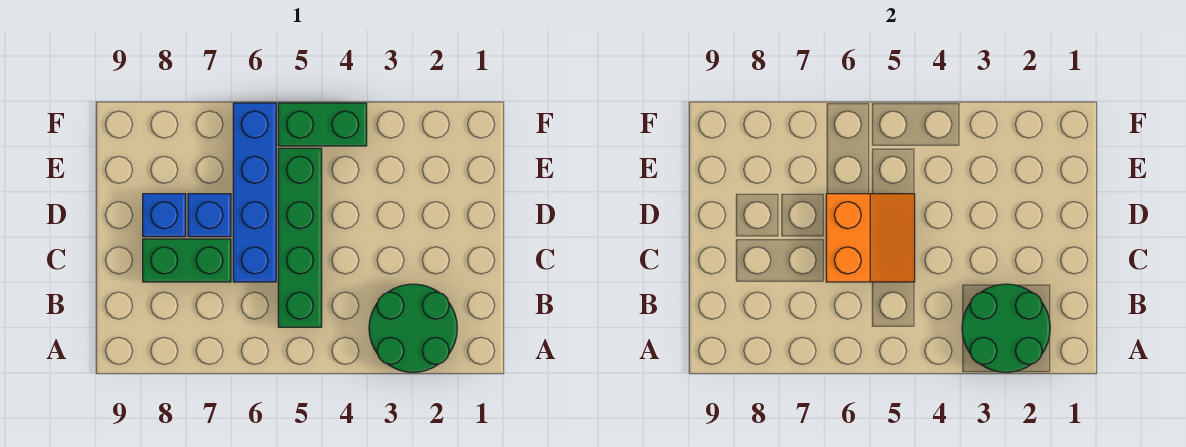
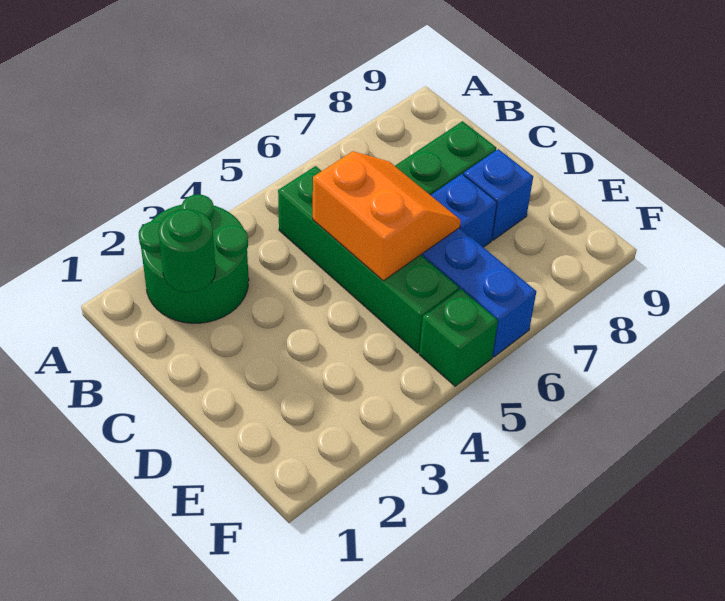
green 2x2 round brick [962,284,1050,372] -> green 1x1 round brick [158,209,216,292]
orange 2x2 slope [826,194,915,282] -> orange 2x2 slope turned to [313,151,460,281]
green 1x2 brick [278,103,367,146] -> green 1x1 brick [419,289,498,386]

